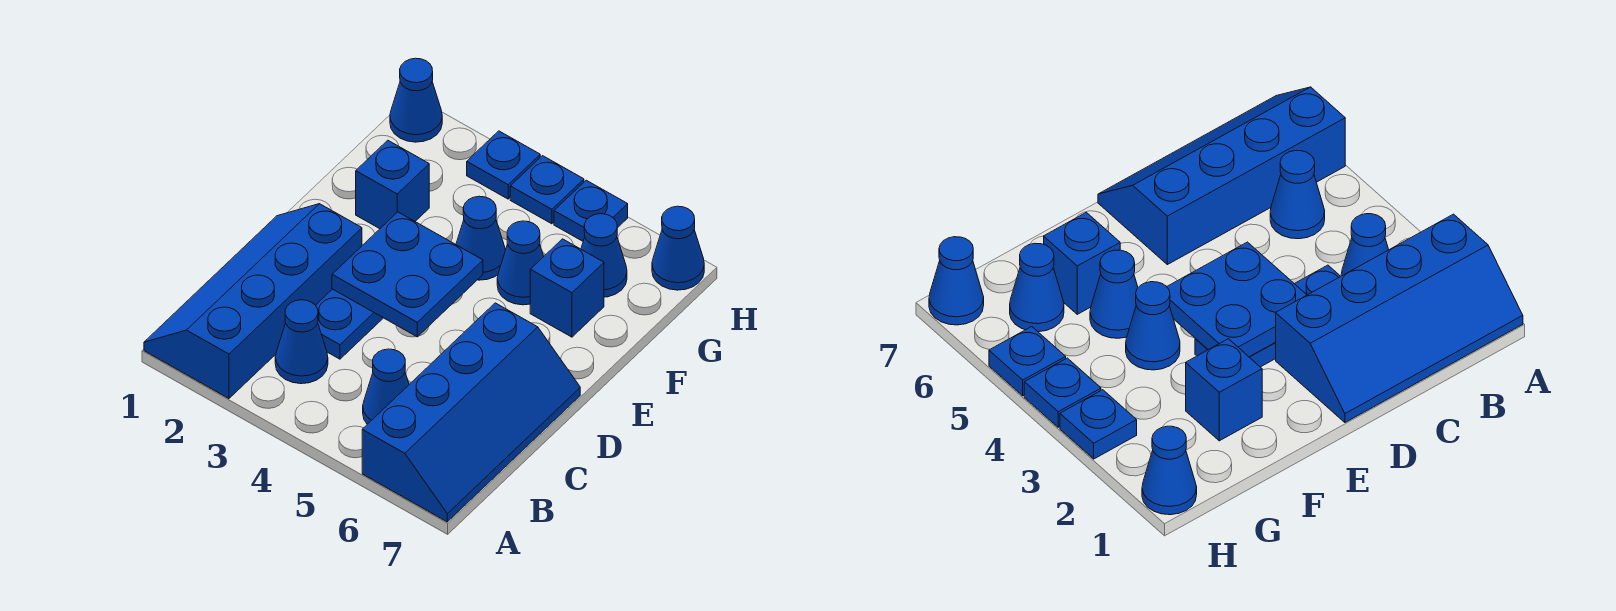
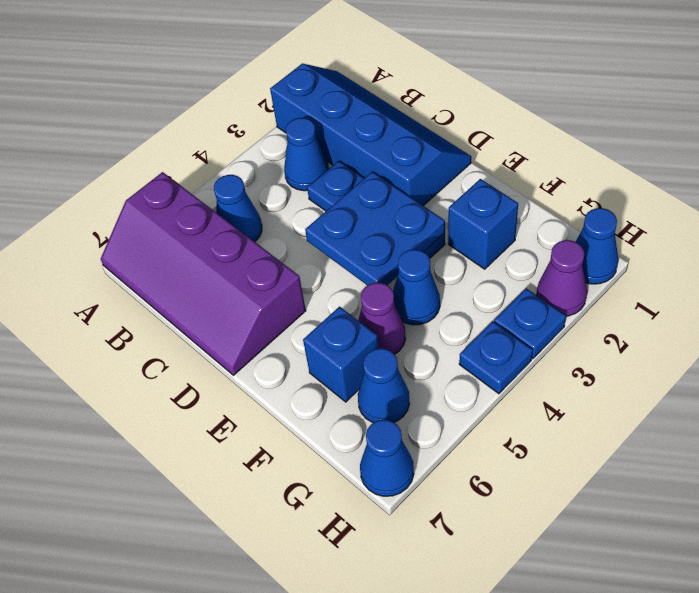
blue 2x4 slope [362,303,580,522] -> purple 2x4 slope [101,172,306,375]
blue 1x1 cone [497,221,544,305] -> purple 1x1 cone [358,283,406,354]
none -> purple 1x1 cone [537,240,587,316]
blue 1x1 plate [554,180,628,241] -> none

